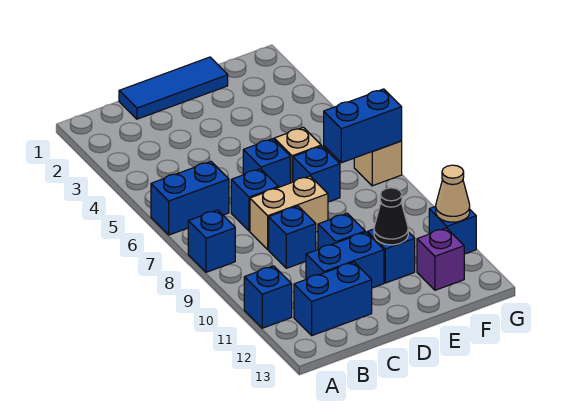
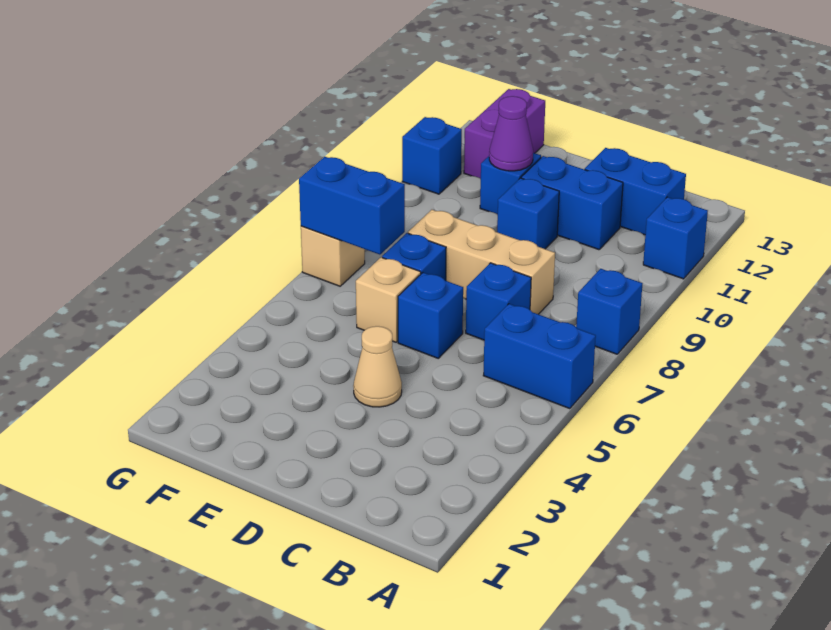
blue 1x3 tile [119,57,228,119] -> none
tan 1x2 brick [250,176,328,250] -> tan 1x3 brick [408,210,555,314]
blue 1x1 brick [269,206,316,268] -> none
black 1x1 cone [374,188,408,245] -> purple 1x1 cone [489,96,533,171]
purple 1x1 brick [417,228,464,290] -> purple 1x2 brick [464,89,545,179]
tan 1x1 cone [436,165,470,222] -> tan 1x1 cone moved to [353,326,402,407]

